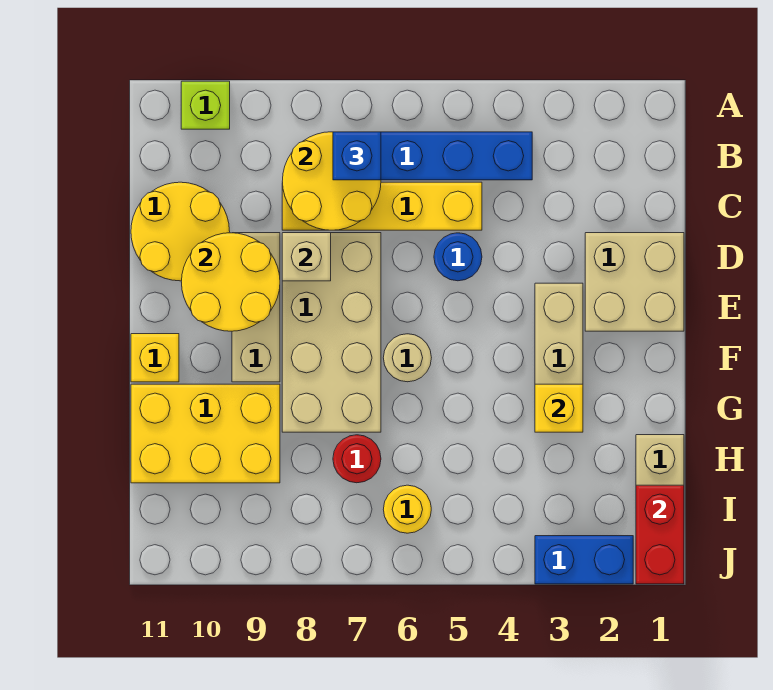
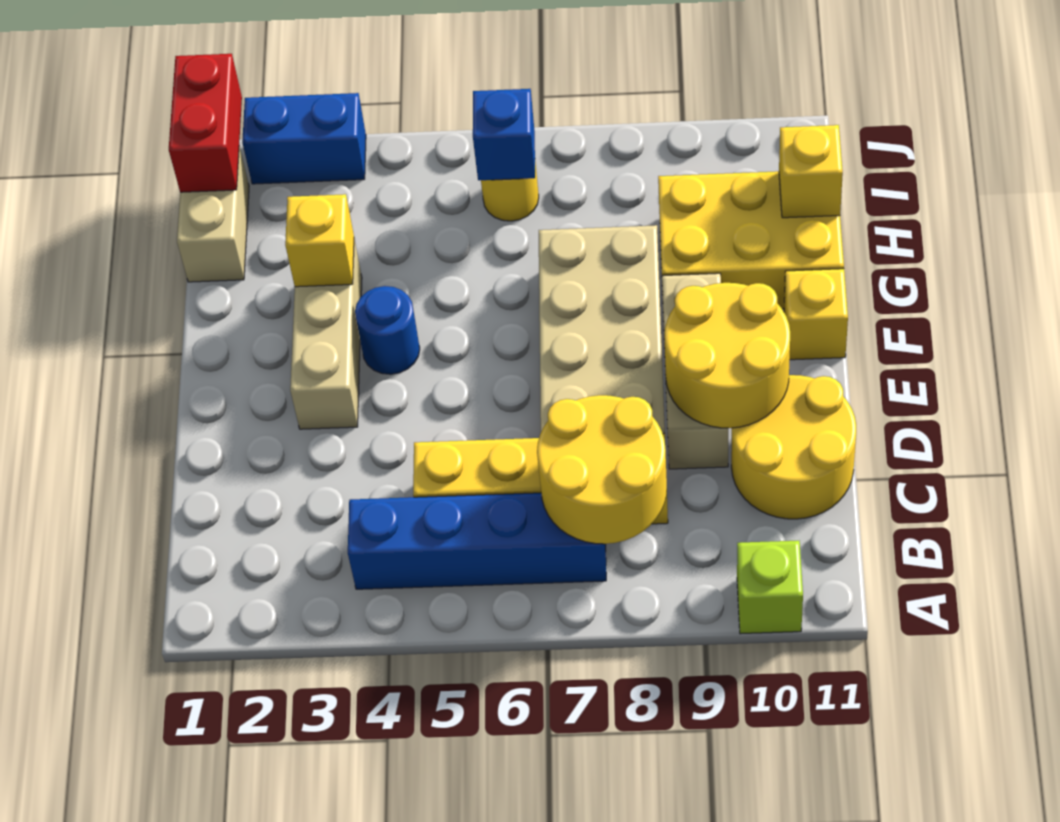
blue 1x1 brick [333,132,381,180] -> blue 1x1 brick moved to [473,89,535,180]
tan 2x2 brick [585,233,684,331] -> none
blue 1x1 round brick [434,233,482,281] -> blue 1x1 round brick moved to [355,286,420,374]
tan 1x1 brick [282,233,331,281] -> none
tan 1x1 round brick [383,334,431,382] -> none
red 1x1 round brick [333,435,381,483] -> none
none -> yellow 1x1 brick [779,125,843,218]

